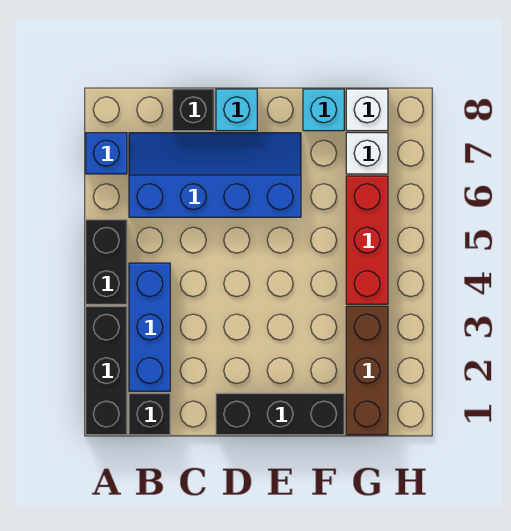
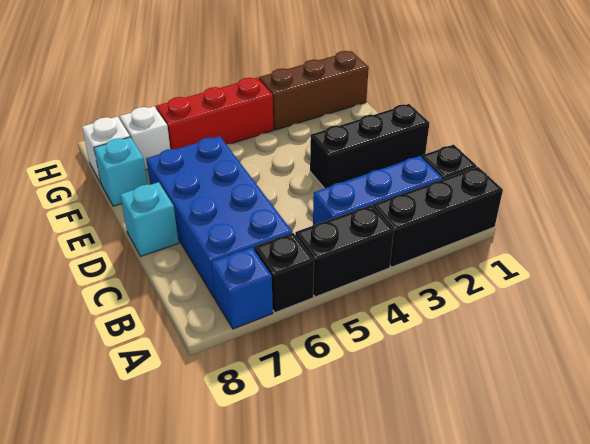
blue 2x4 slope [129,133,301,217] -> blue 2x4 brick [146,136,292,298]
black 1x1 brick [173,89,214,131] -> black 1x1 brick moved to [254,233,314,313]
black 1x3 brick [216,393,344,435] -> black 1x3 brick turned to [310,104,430,188]

